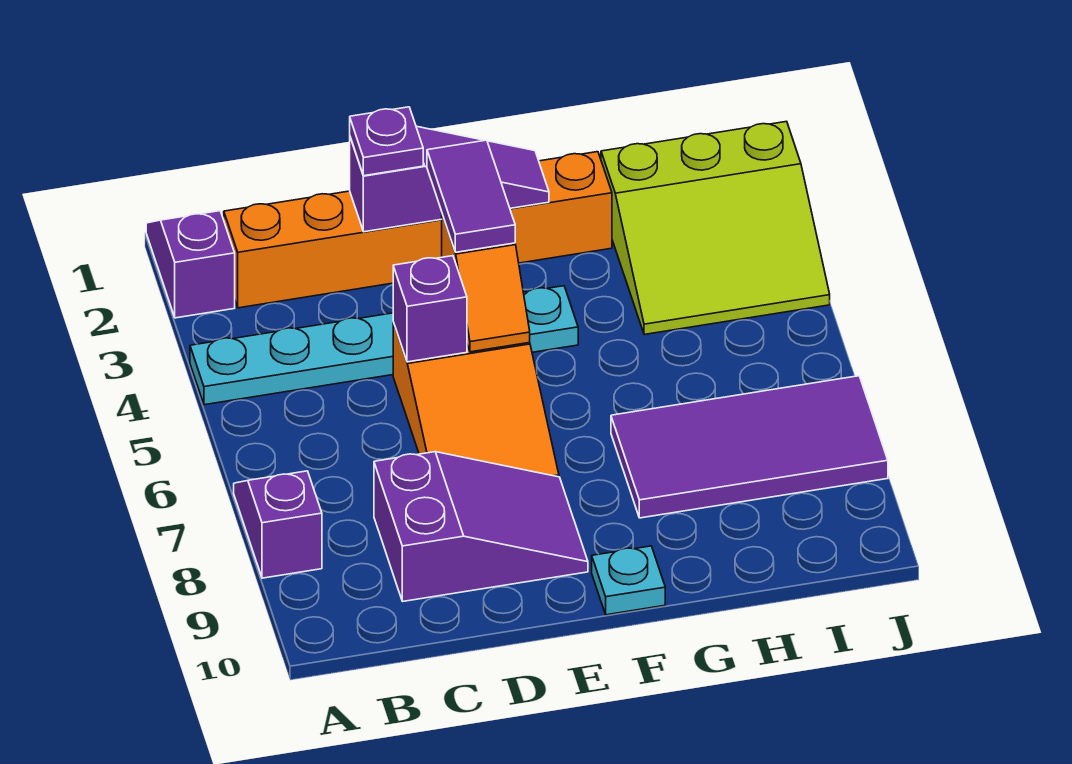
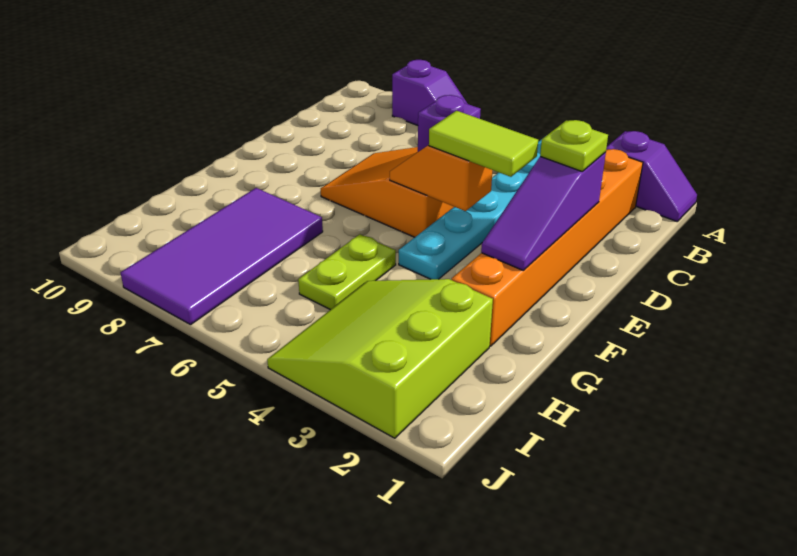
purple 2x3 slope [374,452,588,601] -> none
purple 1x1 plate [350,107,423,176] -> lime 1x1 plate [540,120,608,171]
purple 1x2 tile [427,140,515,252] -> lime 1x2 tile [429,111,538,177]
cyan 1x1 plate [592,546,665,615] -> none
none -> lime 1x2 plate [298,234,396,310]

